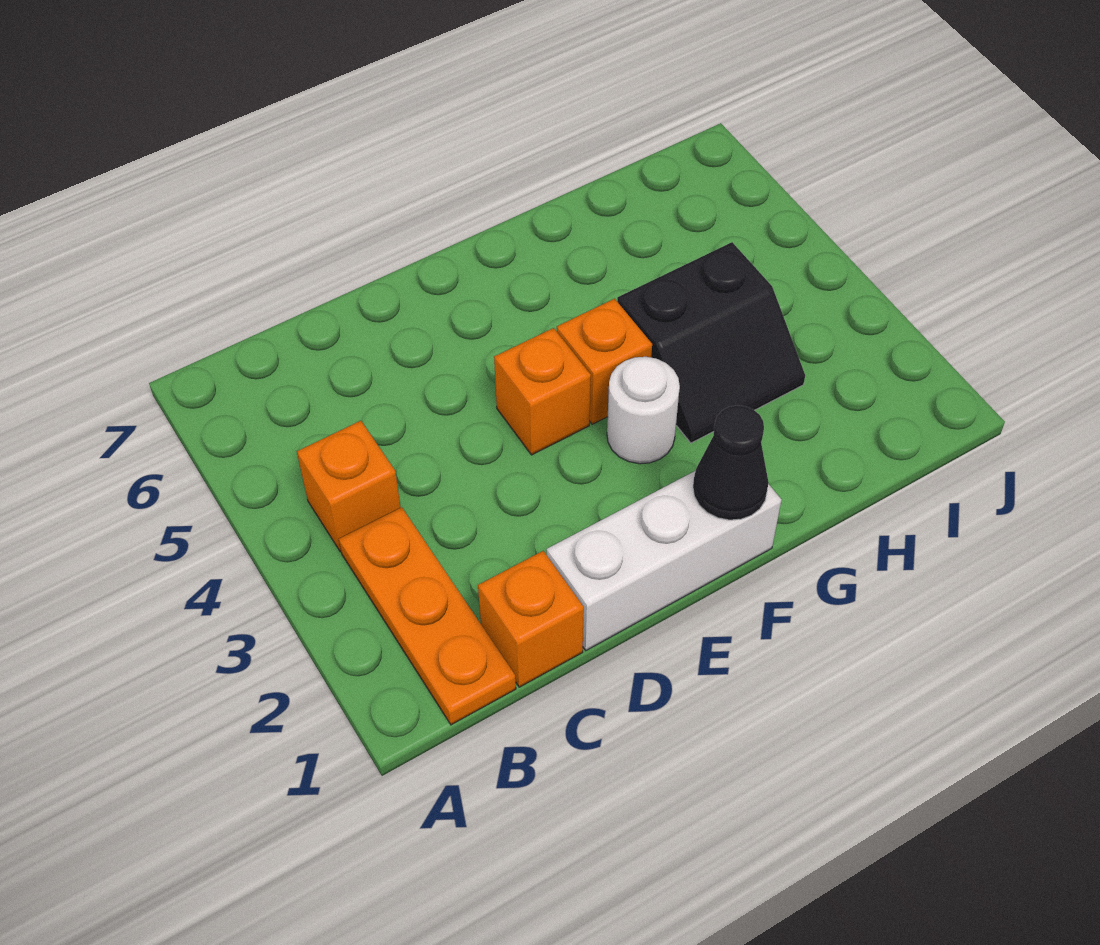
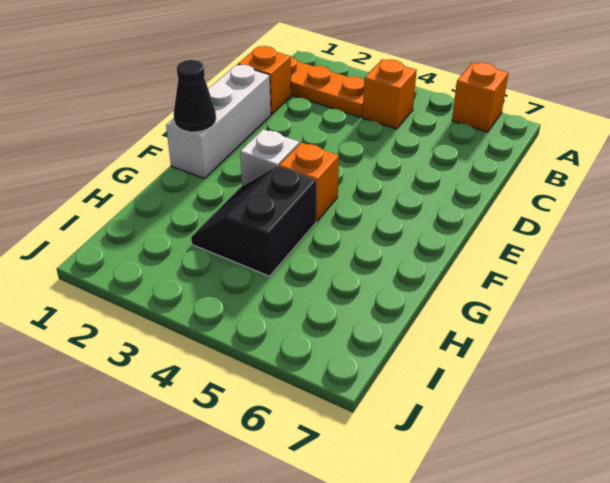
orange 1x1 brick [494,328,591,455] -> orange 1x1 brick moved to [452,62,508,132]
white 1x1 round brick [607,357,680,464] -> white 1x1 brick [240,129,299,186]

